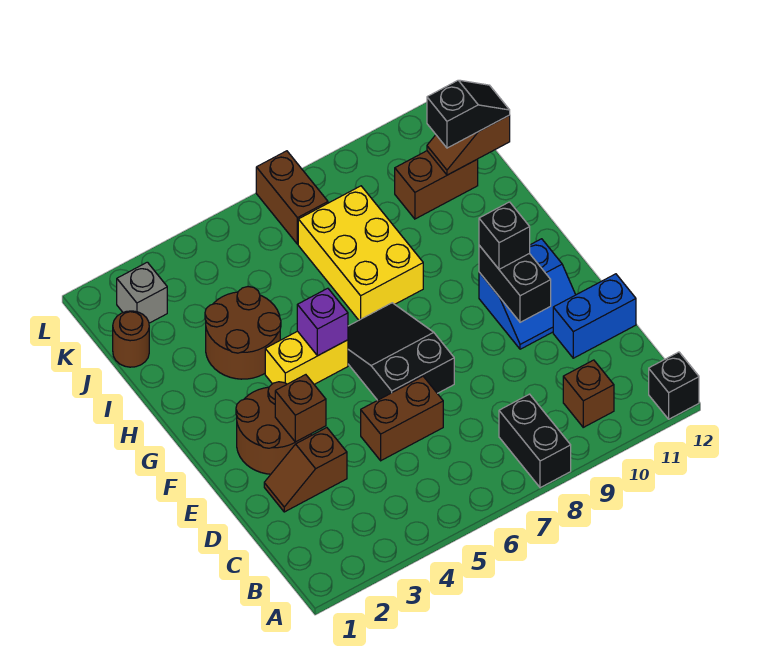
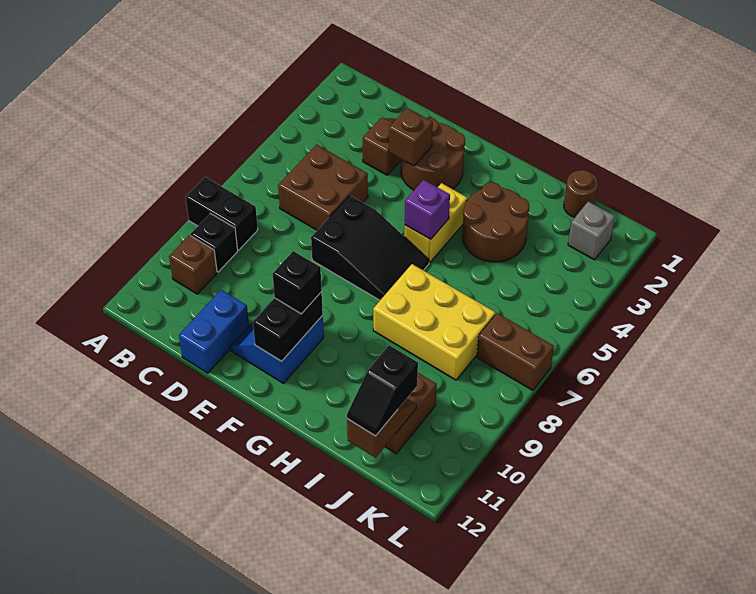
black 1x1 brick [649,352,699,419] -> black 1x1 brick moved to [190,214,238,272]
brown 1x2 brick [361,377,443,461] -> brown 2x2 brick [278,145,368,230]
black 1x2 brick [479,245,551,322] -> black 1x2 brick turned to [253,292,323,361]

